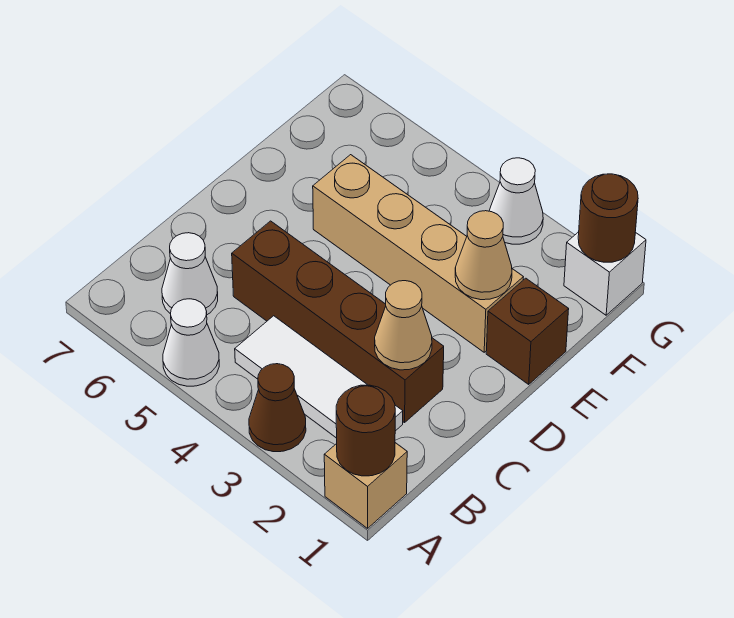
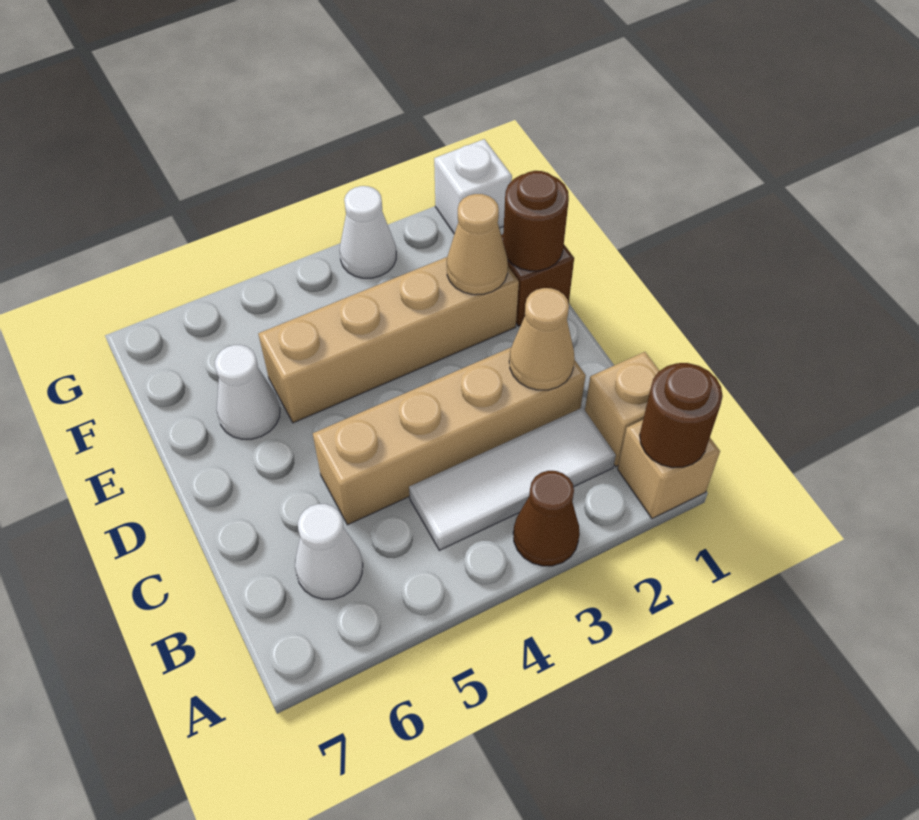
white 1x1 cone [163,299,219,386] -> white 1x1 cone moved to [215,345,280,439]
none -> tan 1x1 brick [585,352,659,467]
brown 1x4 brick [232,221,444,423] -> tan 1x4 brick [313,348,586,525]
brown 1x1 round brick [578,174,638,262] -> brown 1x1 round brick moved to [503,171,569,271]

